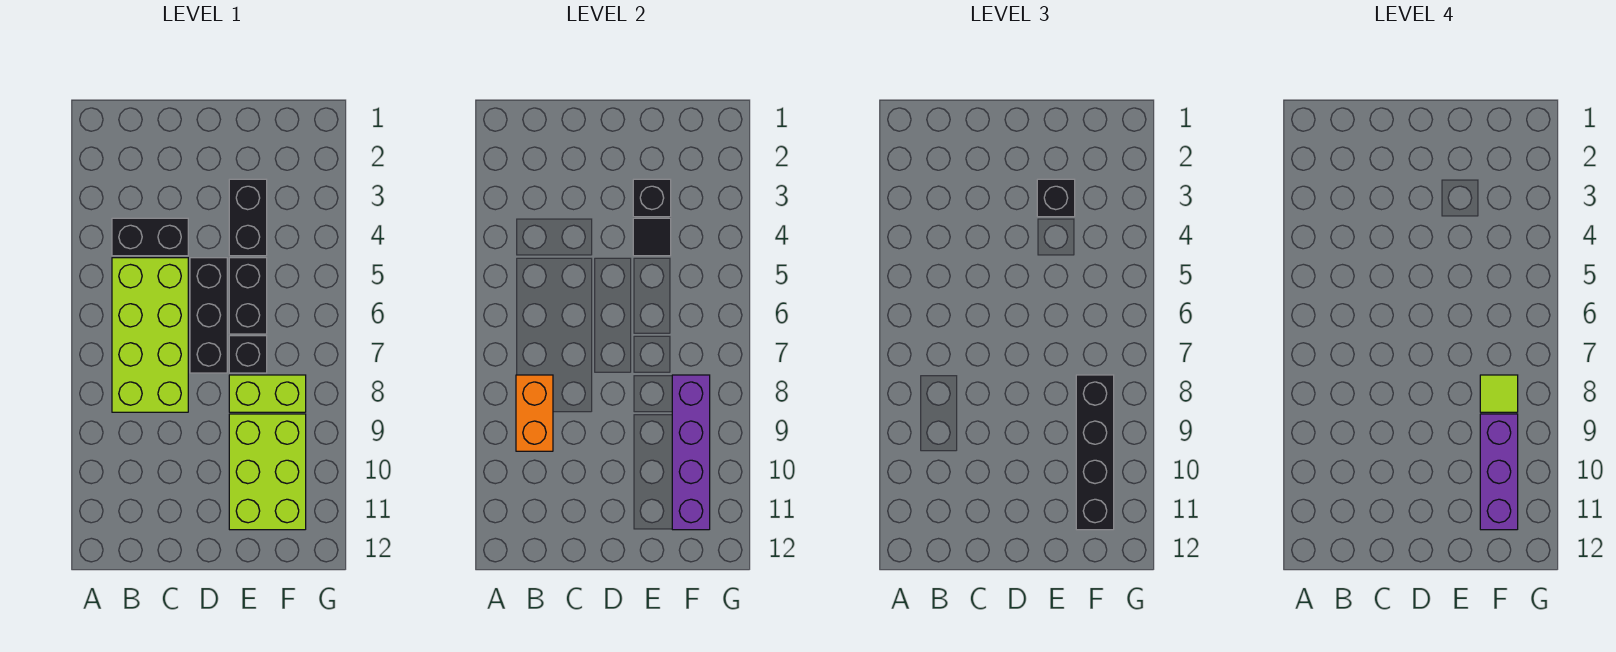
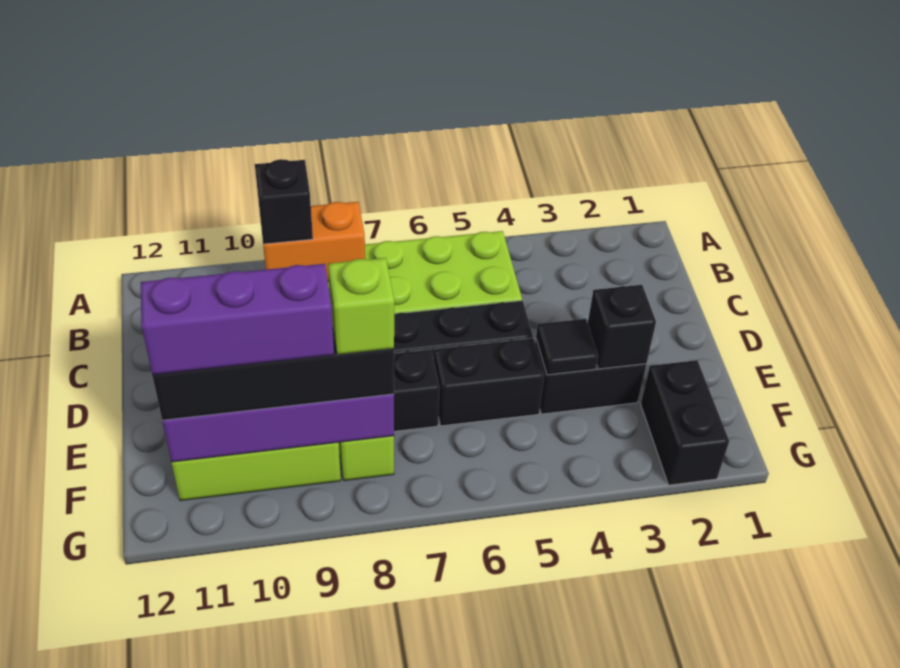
black 1x2 brick [112,218,188,256] -> black 1x2 brick moved to [641,360,729,485]
black 1x1 brick [1037,179,1075,217] -> black 1x1 brick moved to [255,159,313,244]
lime 1x1 tile [1480,375,1518,412] -> lime 1x1 brick [328,258,394,355]

